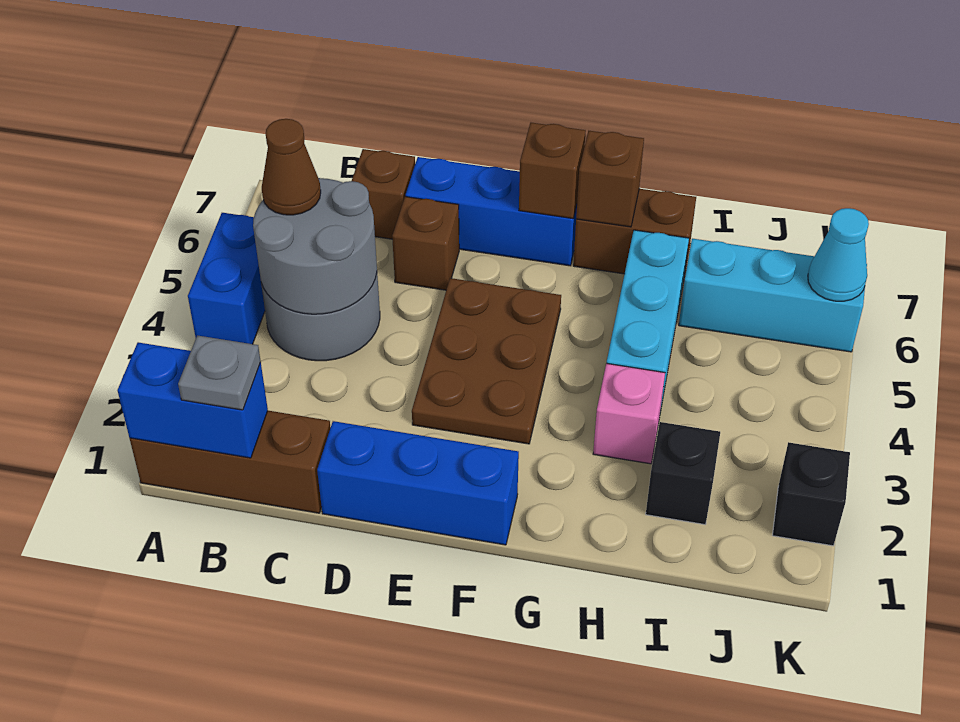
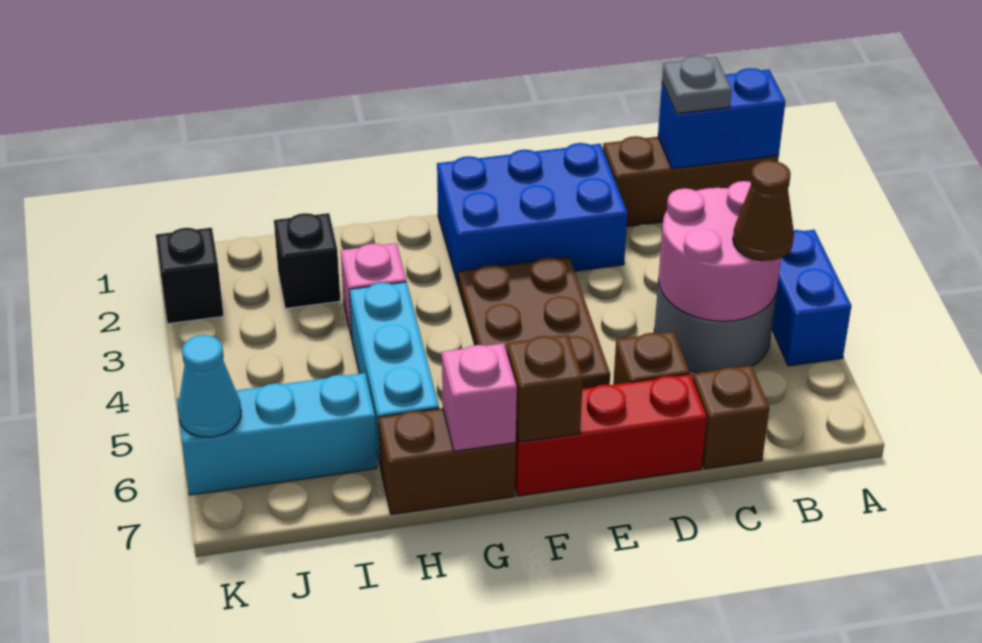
grey 2x2 round brick [253,178,377,314] -> pink 2x2 round brick [659,181,781,321]
blue 1x3 brick [317,421,519,545] -> blue 2x3 brick [437,143,627,286]
blue 1x3 brick [406,157,577,266] -> red 1x3 brick [515,374,707,496]
brown 1x1 brick [576,131,644,227] -> pink 1x1 brick [442,343,517,451]

